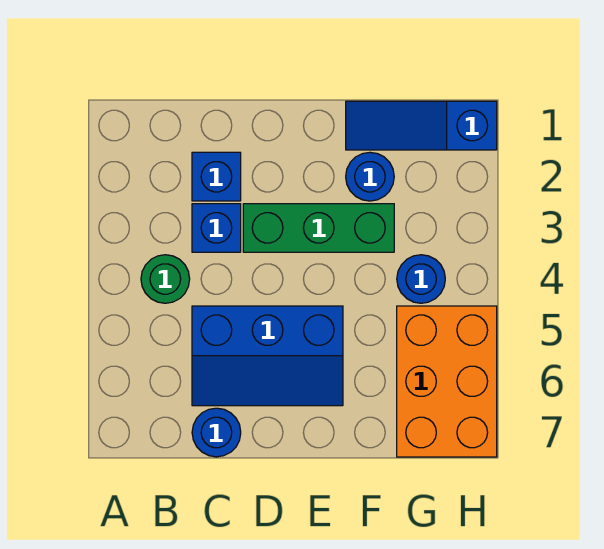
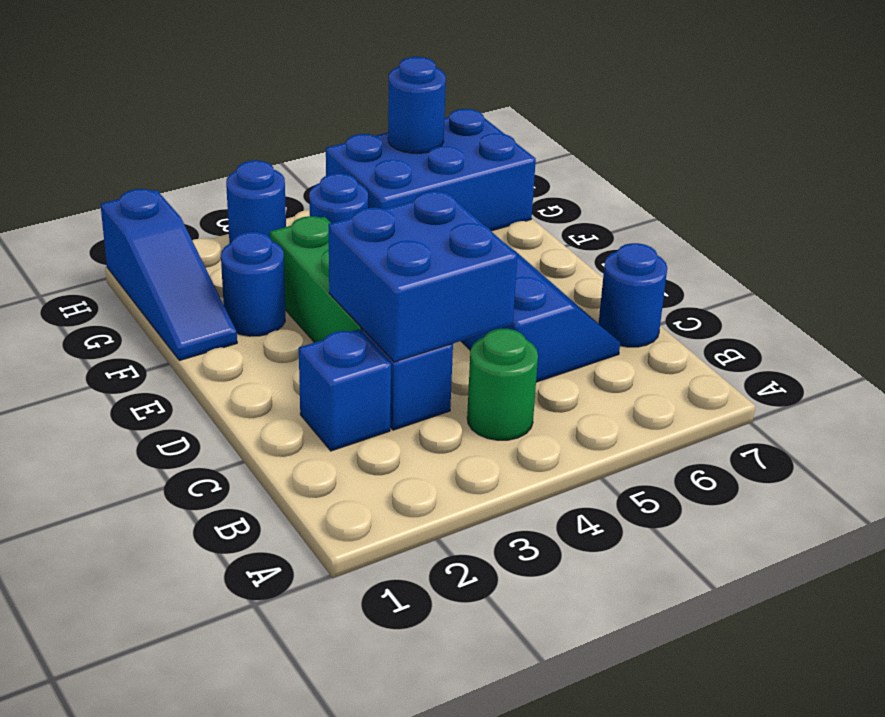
none -> blue 2x2 brick [328,191,517,362]
orange 2x3 brick [397,306,497,457] -> blue 2x3 brick [326,109,536,231]
none -> blue 1x1 round brick [226,161,286,244]
none -> blue 1x1 round brick [388,57,446,153]

